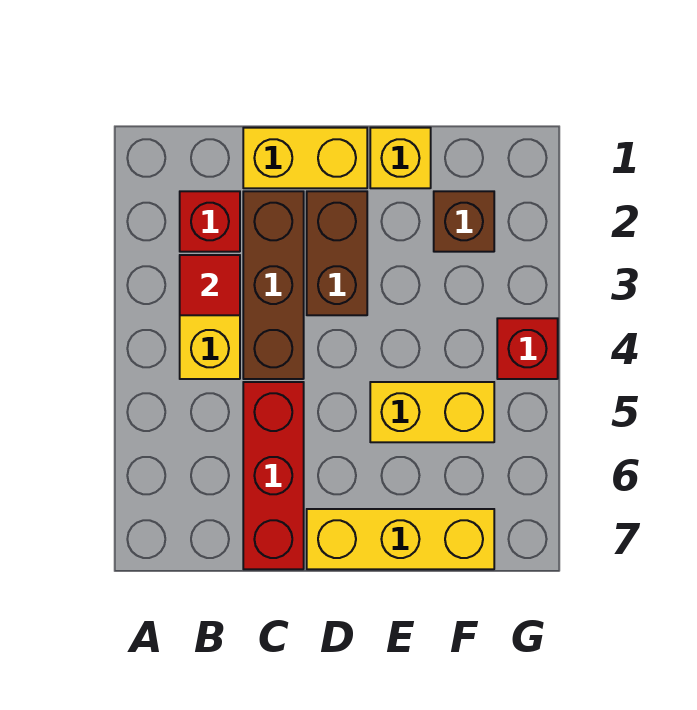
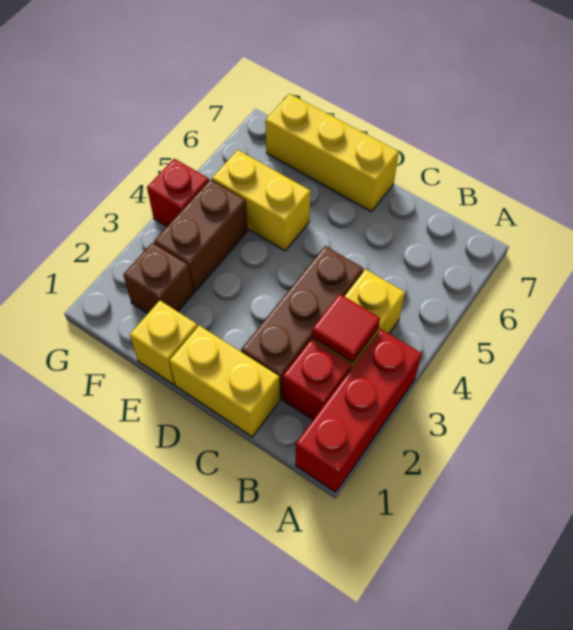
red 1x3 brick [243,382,304,569] -> red 1x3 brick moved to [295,329,422,492]
brown 1x2 brick [307,191,367,315] -> brown 1x2 brick moved to [154,180,248,292]

